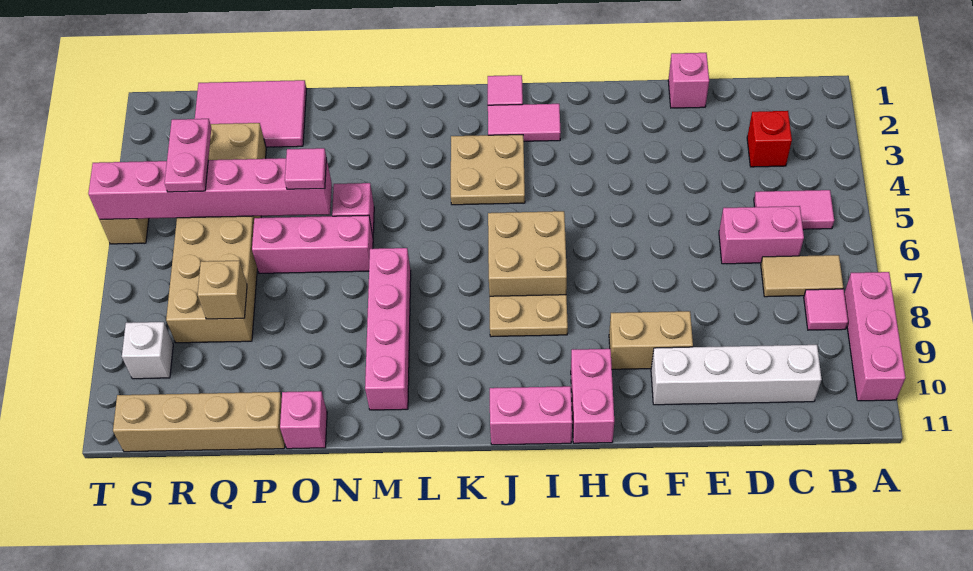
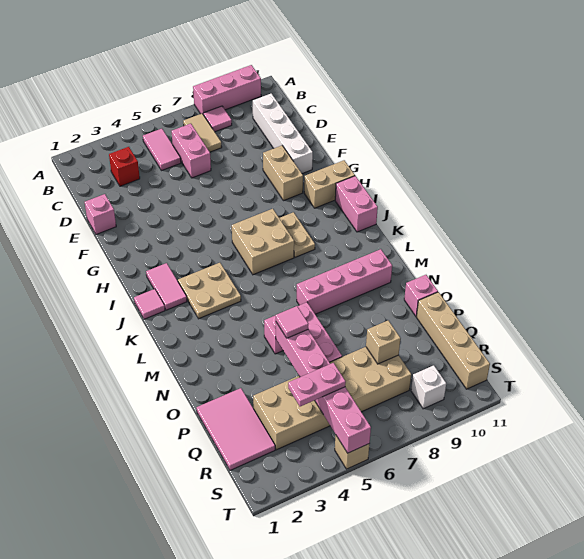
pink 1x2 brick [571,349,614,443] -> tan 1x2 brick [304,160,355,208]

